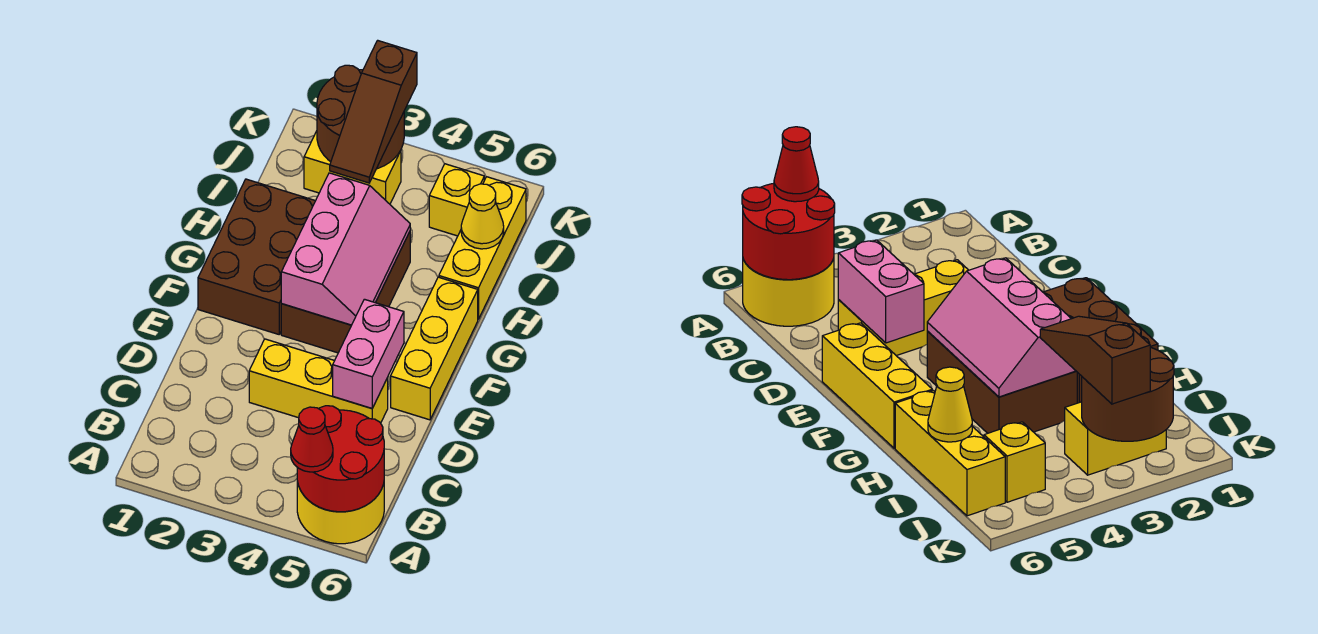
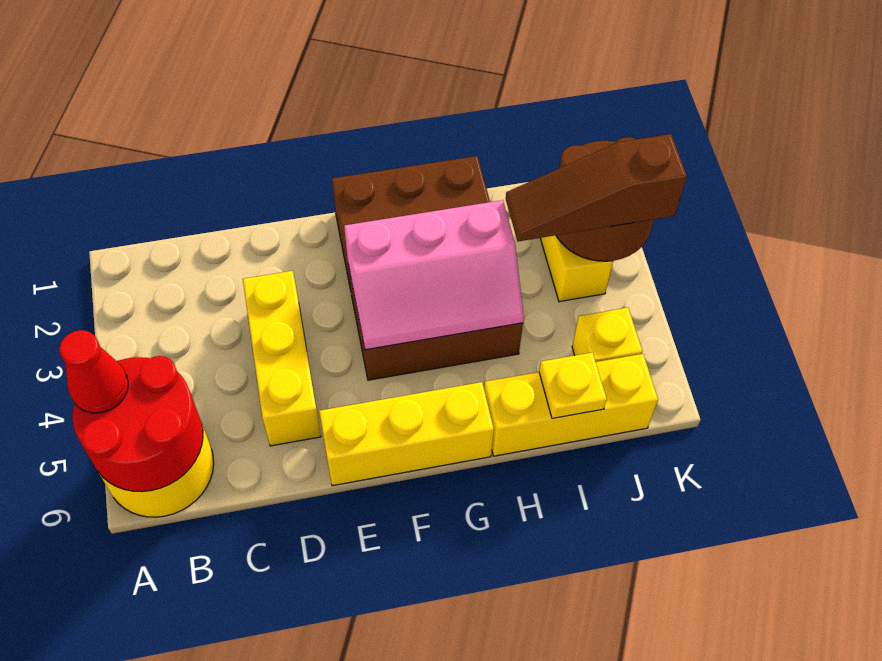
pink 1x2 brick [333,299,404,408] -> none
yellow 1x1 cone [461,184,504,249] -> yellow 1x1 plate [539,352,607,418]

